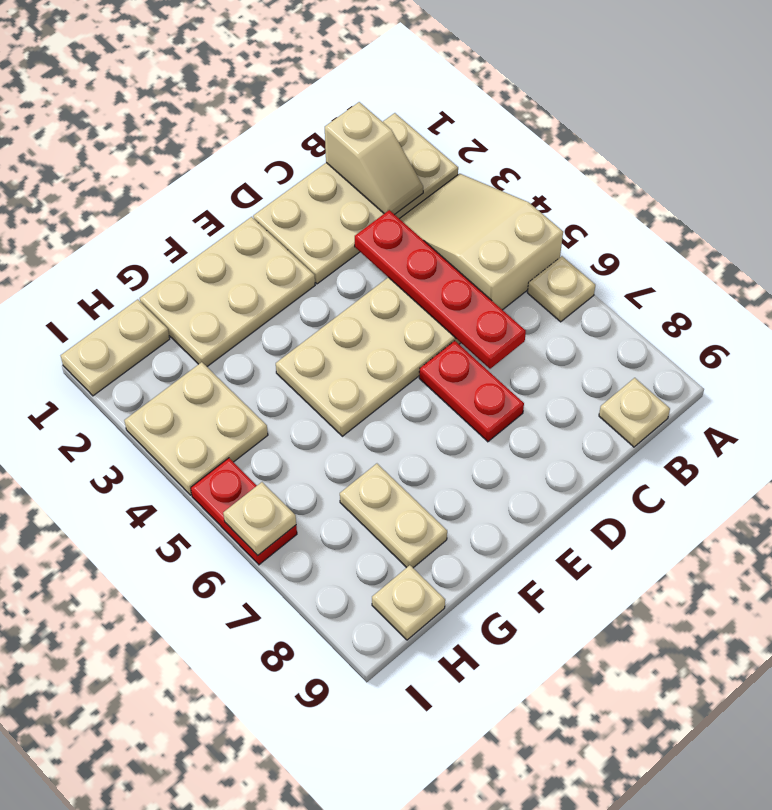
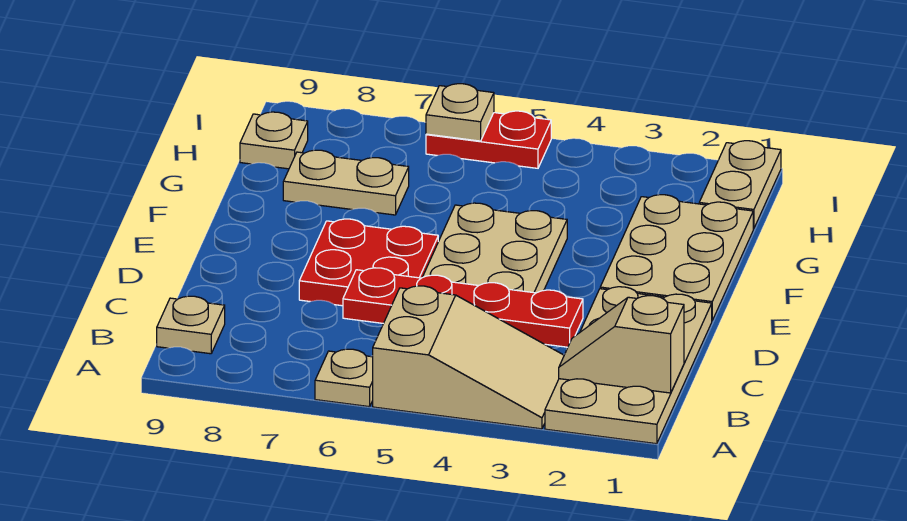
red 1x2 plate [419,341,524,442] -> red 2x2 plate [299,219,438,306]
tan 2x2 plate [124,362,268,495] -> none

